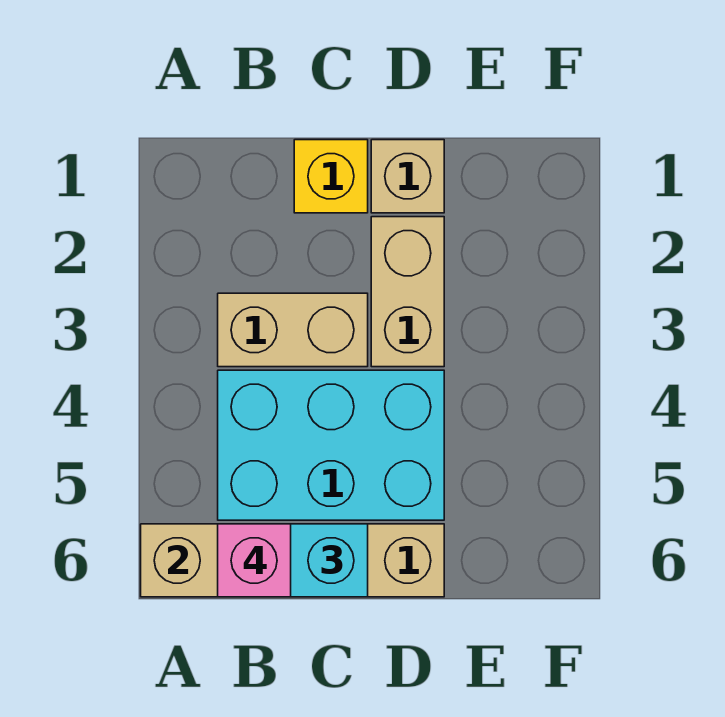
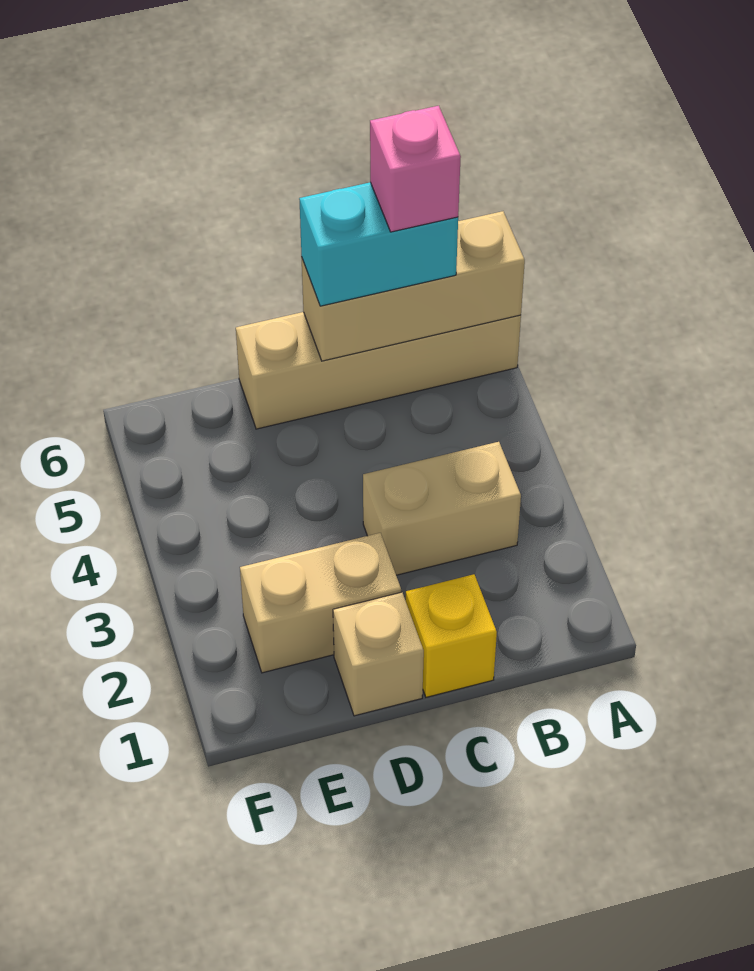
cyan 2x3 brick [218,370,444,520] -> none
tan 1x2 brick [371,217,444,367] -> tan 1x2 brick turned to [240,533,401,673]

